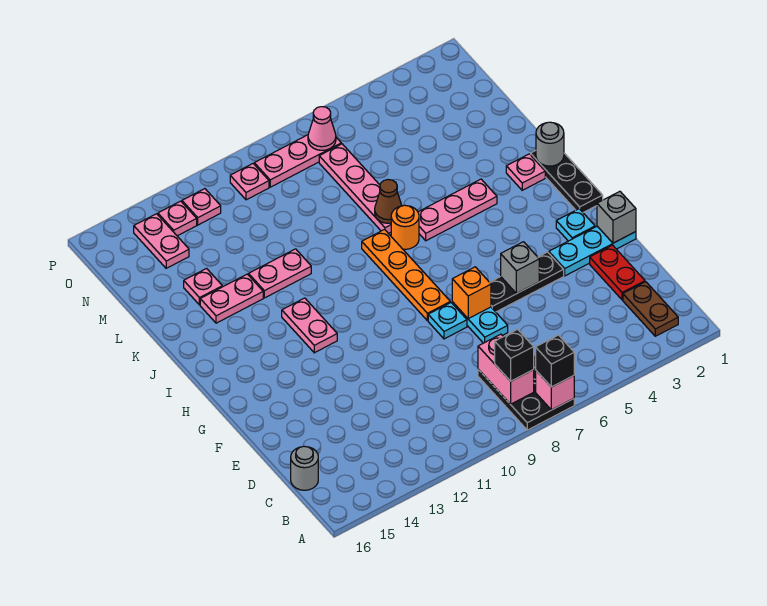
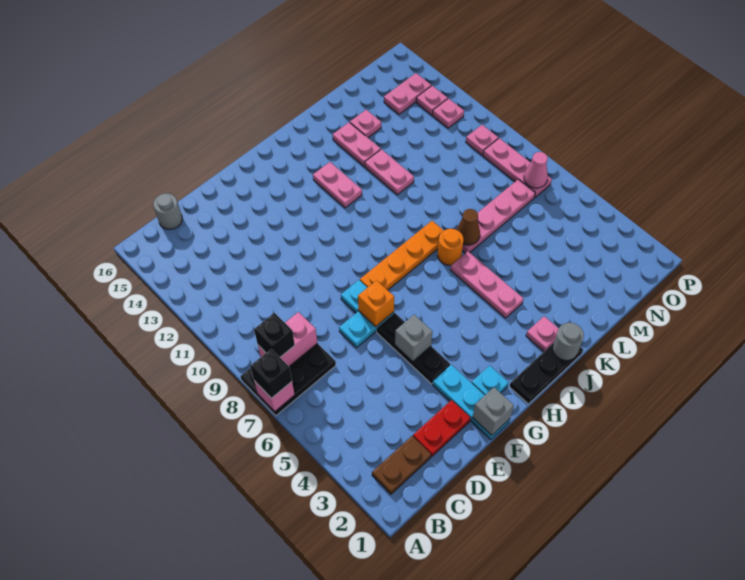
pink 1x2 plate [282,298,337,353] -> pink 1x2 plate turned to [313,162,362,208]

